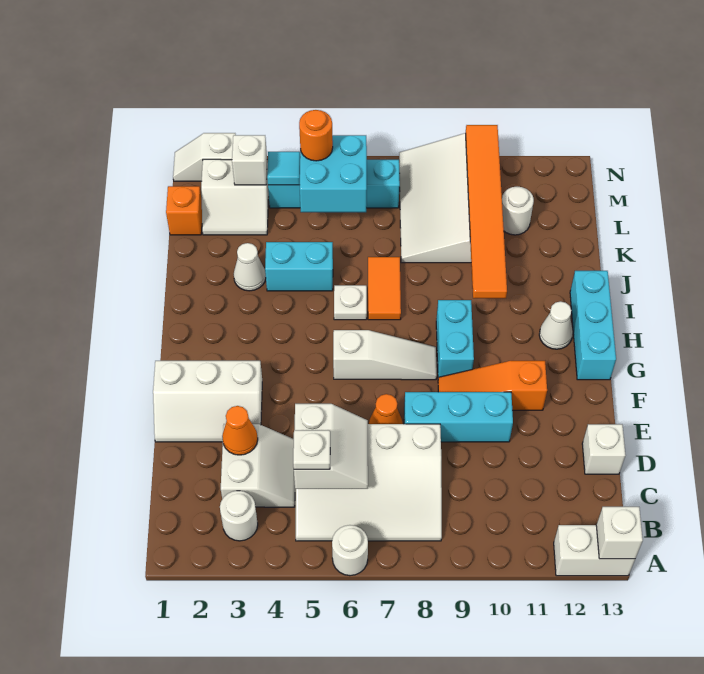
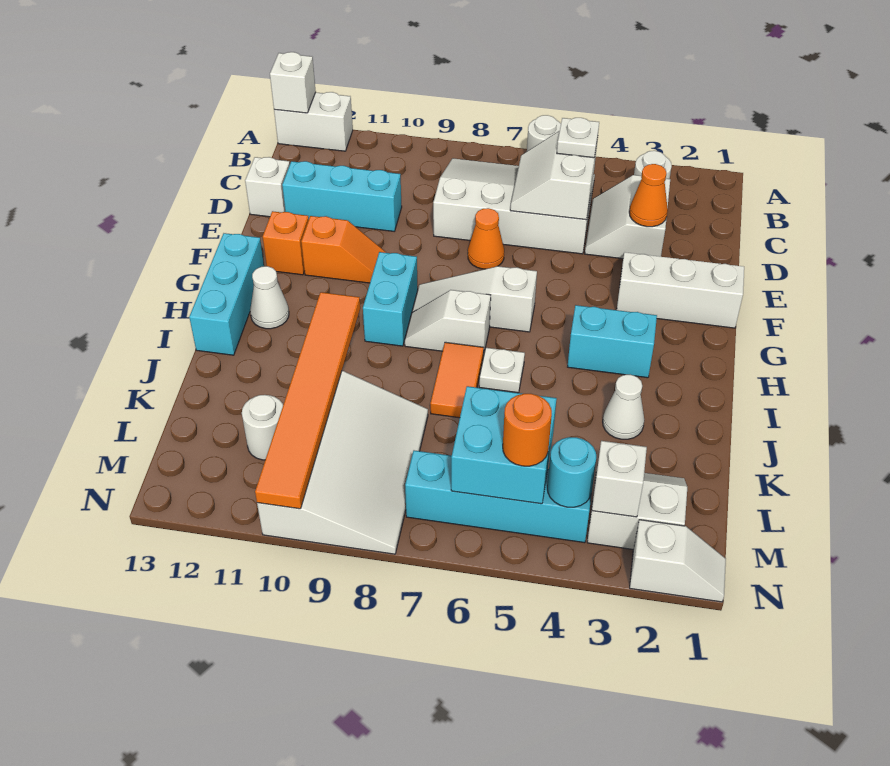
cyan 1x3 brick [404,392,513,442] -> cyan 1x3 brick moved to [282,161,402,231]
orange 1x3 slope [438,361,547,410] -> orange 1x2 slope [301,216,386,283]
none -> white 1x2 slope [405,290,491,356]
cyan 1x2 brick [265,242,333,291] -> cyan 1x2 brick moved to [568,305,657,378]
orange 1x1 brick [166,186,202,235] -> orange 1x1 brick moved to [263,211,309,275]
cyan 1x1 tile [267,152,300,185] -> cyan 1x1 round brick [547,437,596,507]

